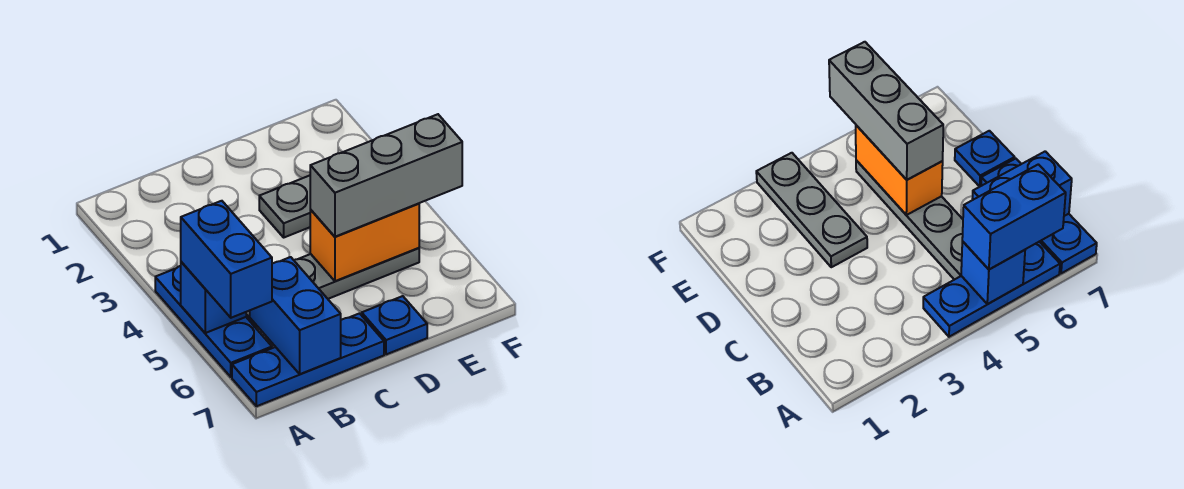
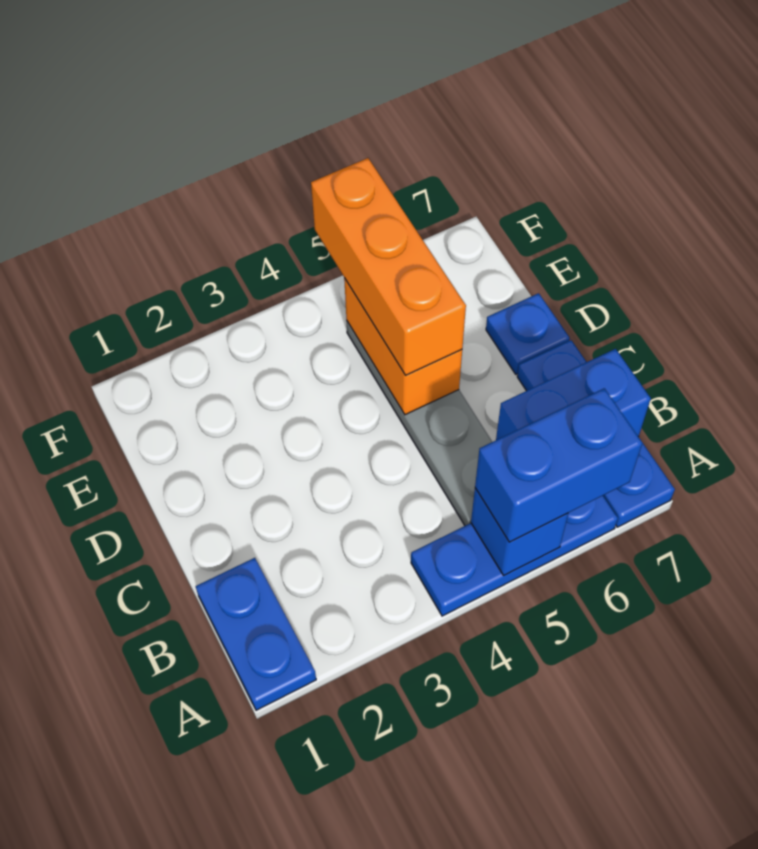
none -> blue 1x2 plate [196,558,316,710]
grey 1x3 plate [259,176,311,237] -> none
grey 1x3 brick [310,114,462,237] -> orange 1x3 brick [311,158,466,375]

